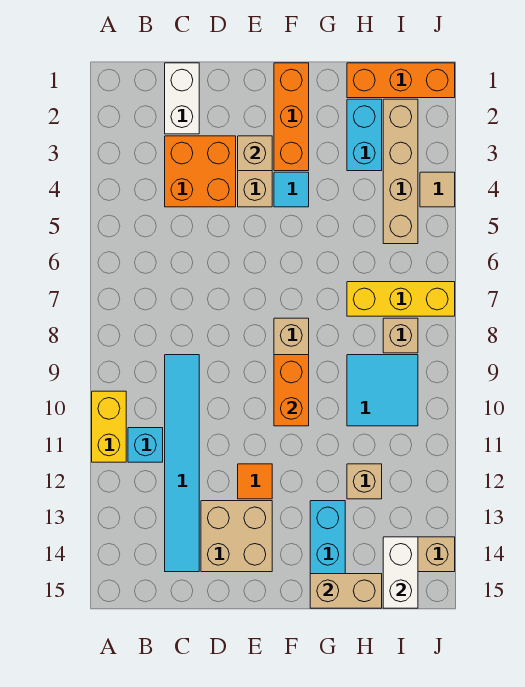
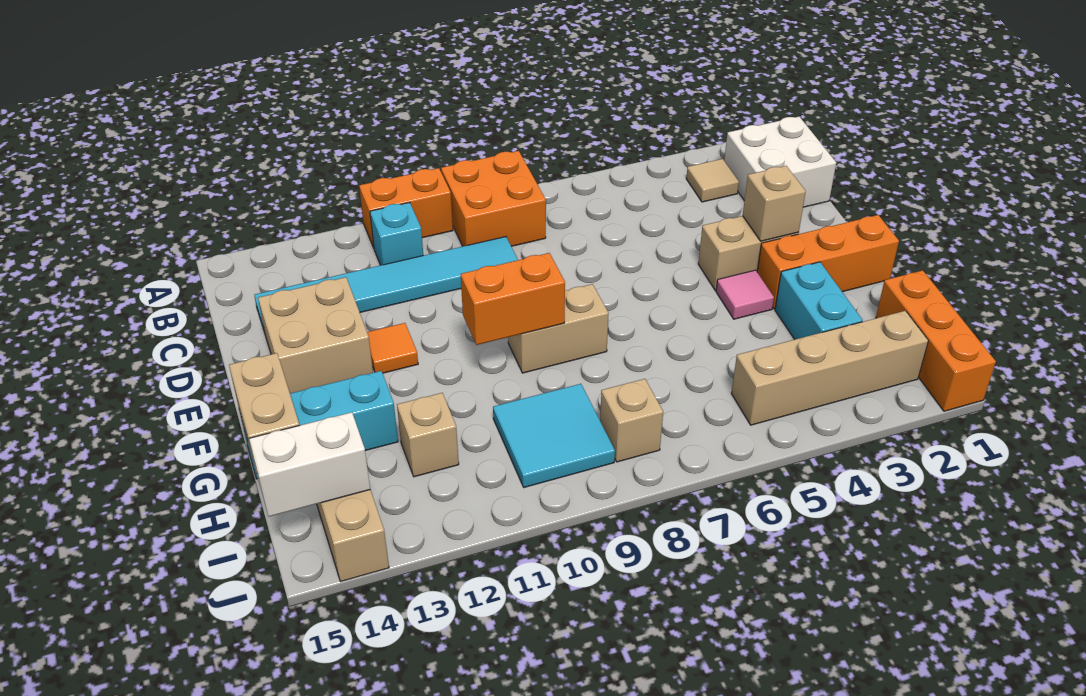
yellow 1x2 brick [92,391,126,462] -> orange 1x2 brick [359,168,453,248]
white 1x2 brick [165,63,199,134] -> white 2x2 brick [724,117,836,207]
orange 2x2 brick [165,136,236,207] -> orange 2x2 brick moved to [441,151,546,246]
cyan 1x1 tile [274,172,309,207] -> pink 1x1 tile [716,270,774,319]
cyan 1x2 brick [347,99,382,171] -> cyan 1x2 brick turned to [775,262,863,339]
yellow 1x3 brick [347,282,455,316] -> none
tan 1x1 tile [420,172,455,207] -> tan 1x1 tile moved to [686,159,739,202]

